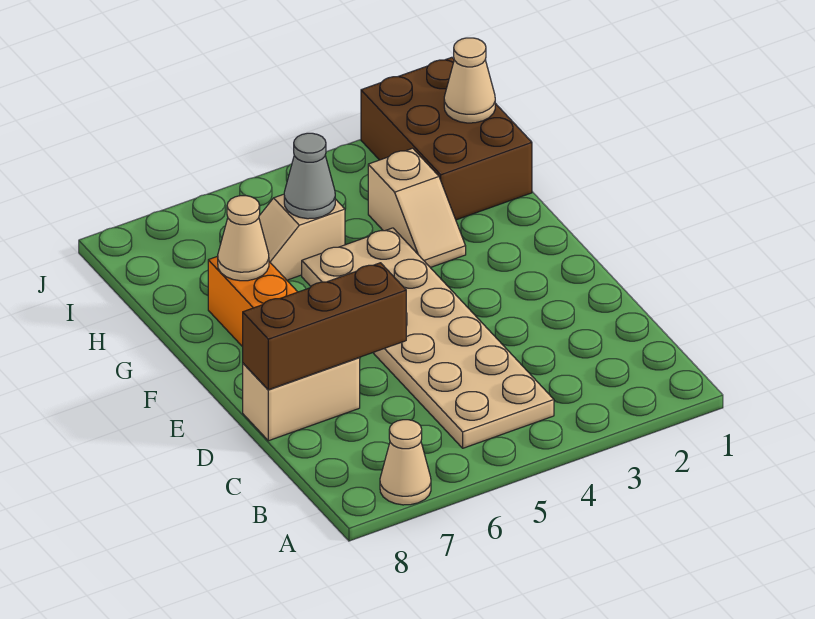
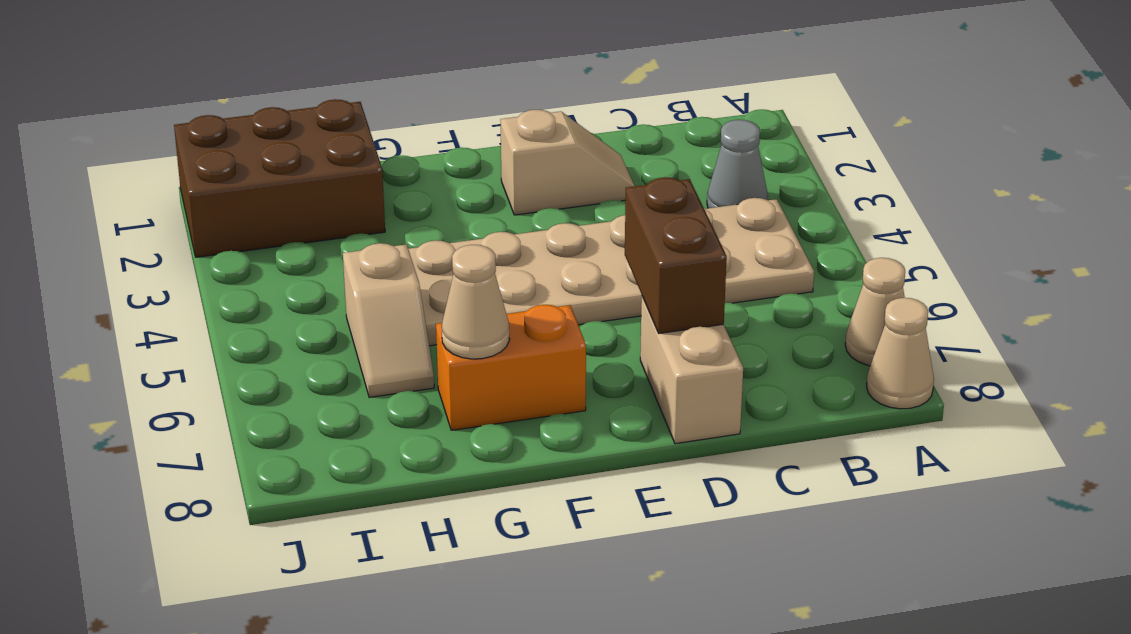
brown 1x3 brick [243,263,406,390] -> brown 1x2 brick [625,177,727,333]
tan 1x2 slope [368,148,466,268] -> tan 1x2 slope moved to [500,110,634,215]
grey 1x1 cone [284,133,335,219] -> grey 1x1 cone moved to [707,120,768,208]
tan 1x1 cone [444,38,495,123] -> tan 1x1 cone moved to [867,298,934,409]

